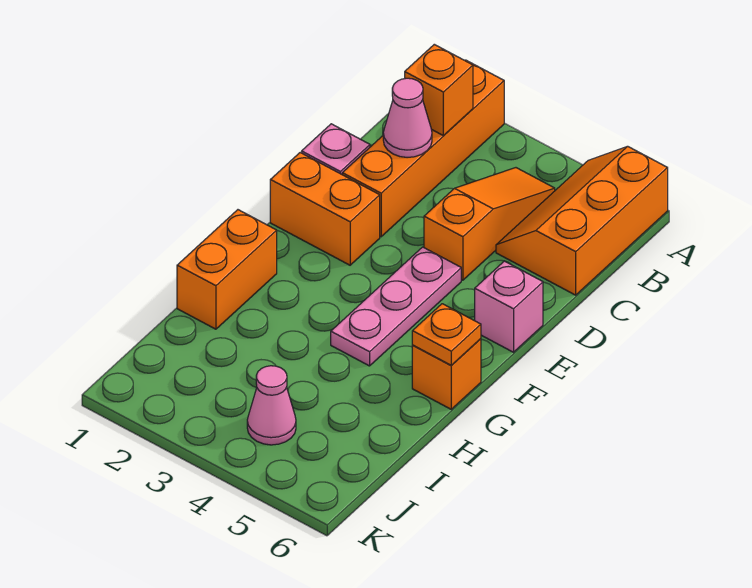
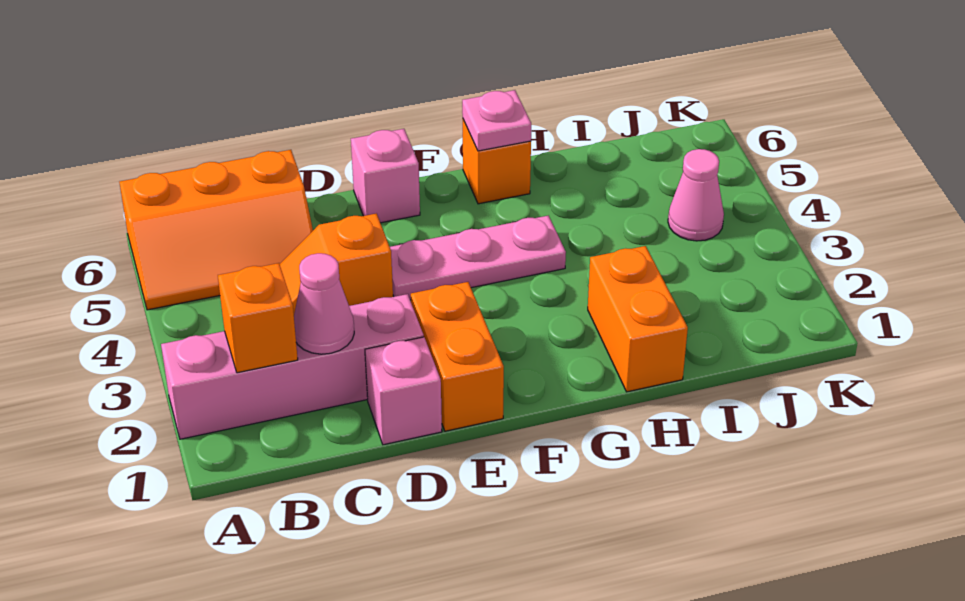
orange 1x4 brick [342,60,504,237] -> pink 1x4 brick [161,294,424,439]
orange 1x3 slope [424,168,555,280] -> orange 1x2 slope [280,214,393,313]
orange 1x2 brick [177,210,277,329] -> orange 1x2 brick turned to [588,246,688,392]
orange 1x1 plate [412,304,481,365] -> pink 1x1 plate [462,90,531,151]

